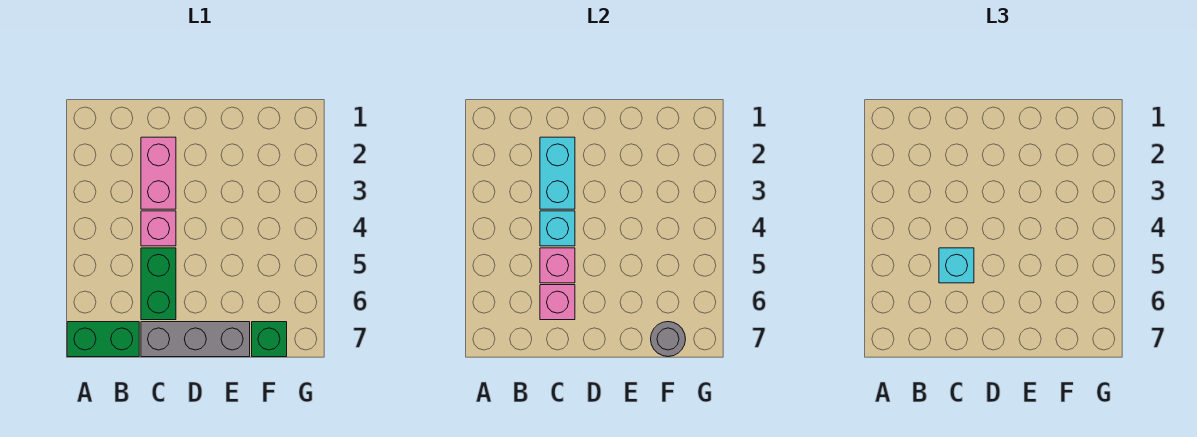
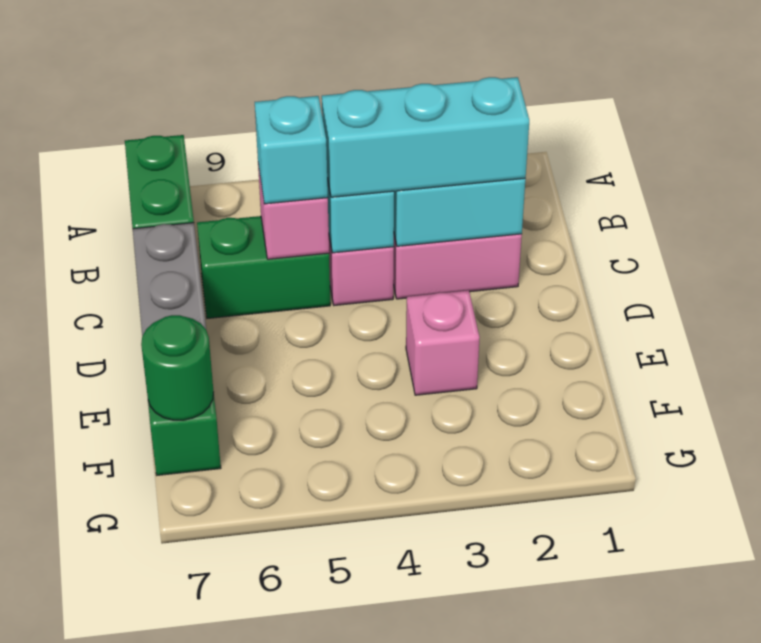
none -> cyan 1x3 brick [322,77,529,197]
pink 1x1 brick [540,285,575,320] -> pink 1x1 brick moved to [406,290,480,395]
grey 1x1 round brick [651,322,685,356] -> green 1x1 round brick [141,315,213,420]

